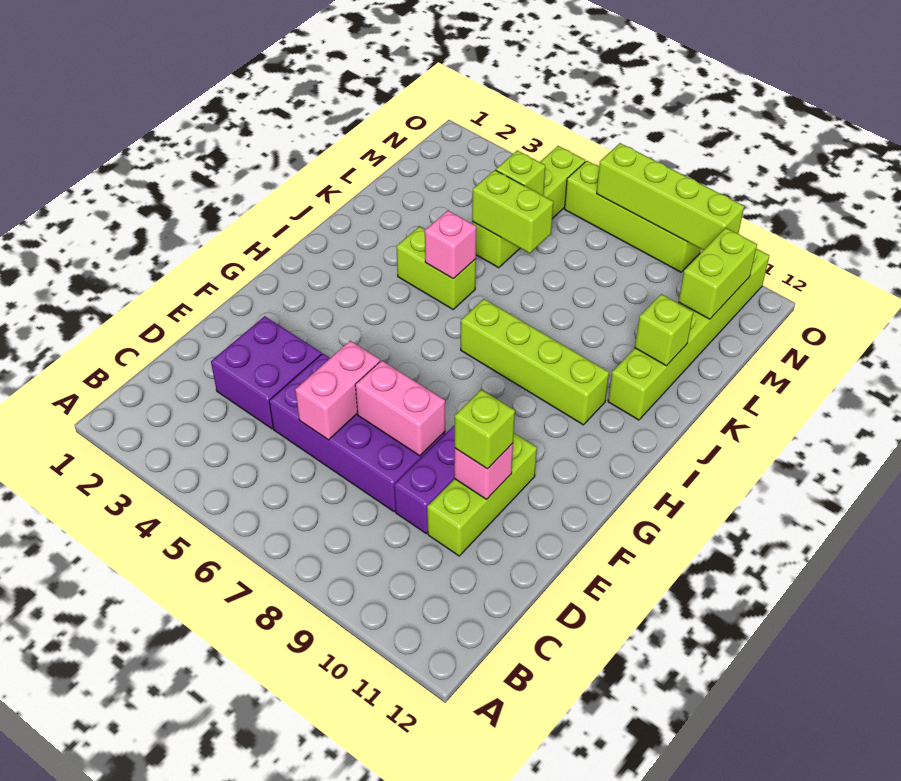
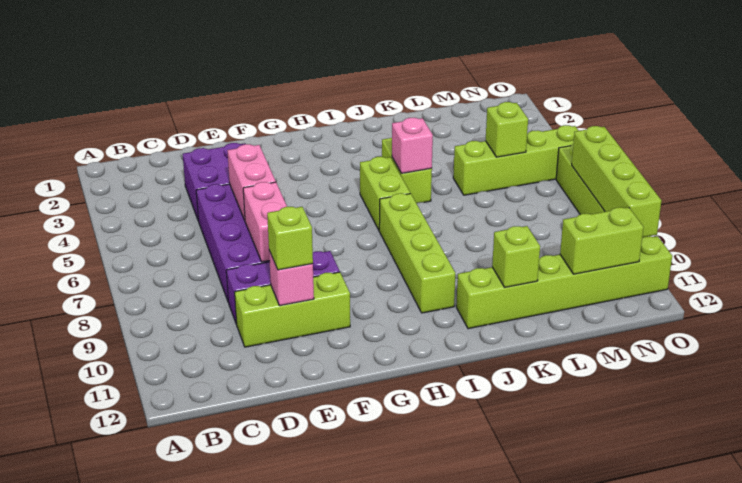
pink 1x2 brick [295,341,380,440] -> pink 1x2 brick turned to [227,144,276,220]
lime 1x2 brick [472,170,553,253] -> lime 1x2 brick moved to [360,157,410,230]

